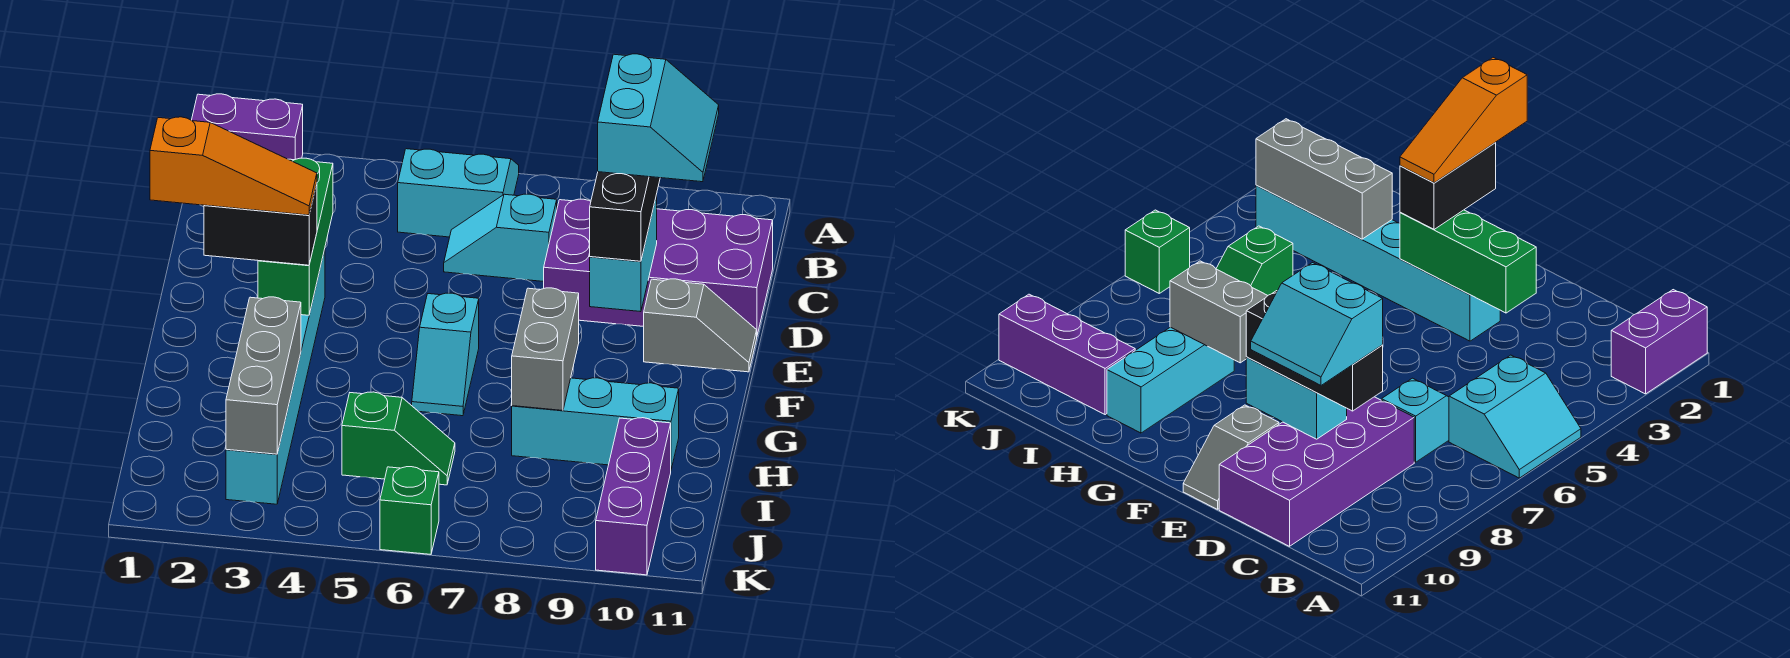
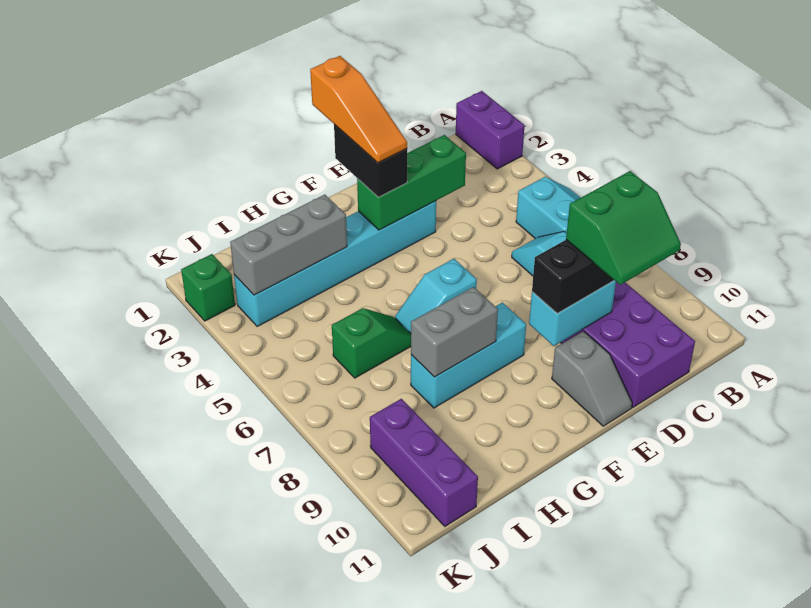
cyan 2x2 slope [598,54,719,182] -> green 2x2 slope [566,171,681,285]
cyan 1x3 brick [512,378,679,469] -> cyan 1x3 brick turned to [411,302,526,408]
green 1x2 slope [342,392,455,485] -> green 1x2 slope turned to [332,308,411,378]
purple 1x3 brick [596,418,671,575] -> purple 1x3 brick turned to [370,399,478,526]
green 1x1 brick [380,467,439,554] -> green 1x1 brick moved to [181,254,235,321]

